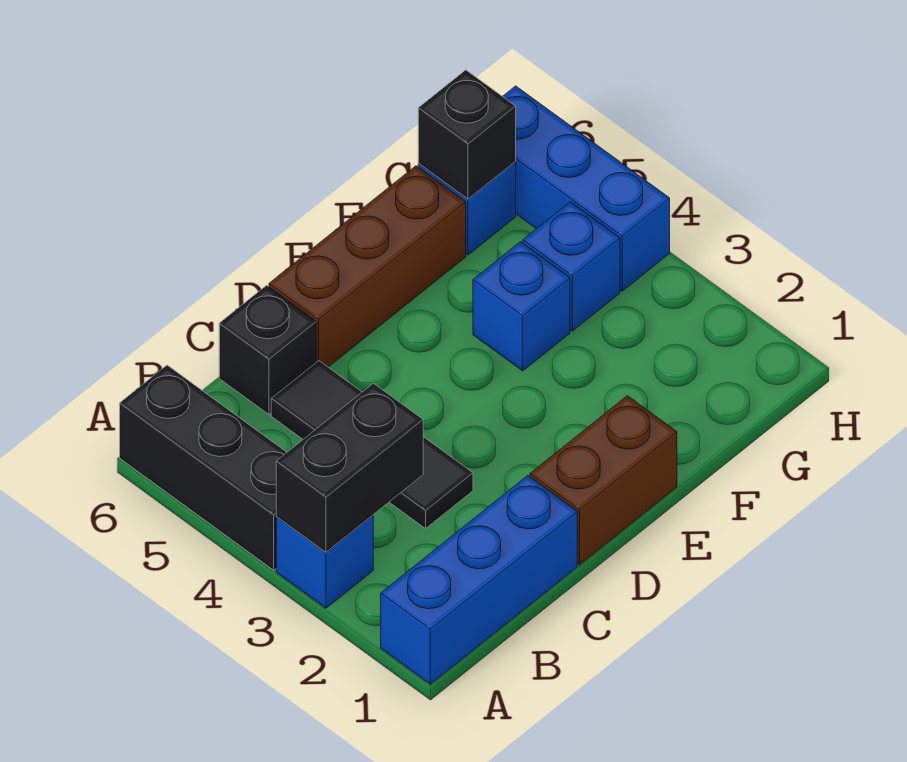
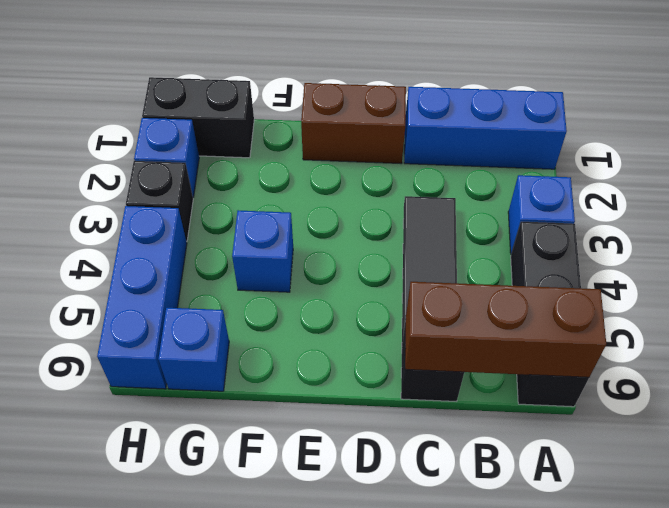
black 1x2 brick [276,383,423,552] -> black 1x2 brick moved to [142,77,254,158]
brown 1x3 brick [269,166,466,367] -> brown 1x3 brick moved to [405,282,606,377]
blue 1x1 brick [523,202,620,331] -> blue 1x1 brick moved to [134,118,199,197]
black 1x1 brick [418,70,516,199] -> black 1x1 brick moved to [126,161,193,241]

